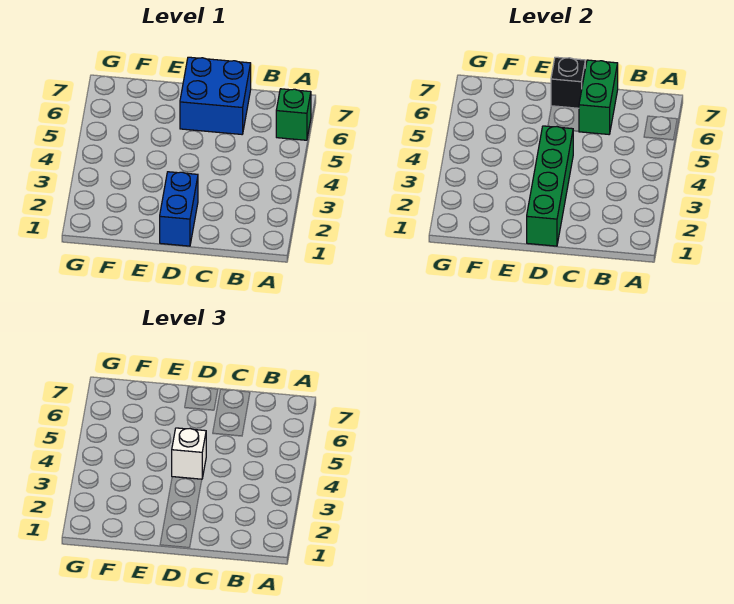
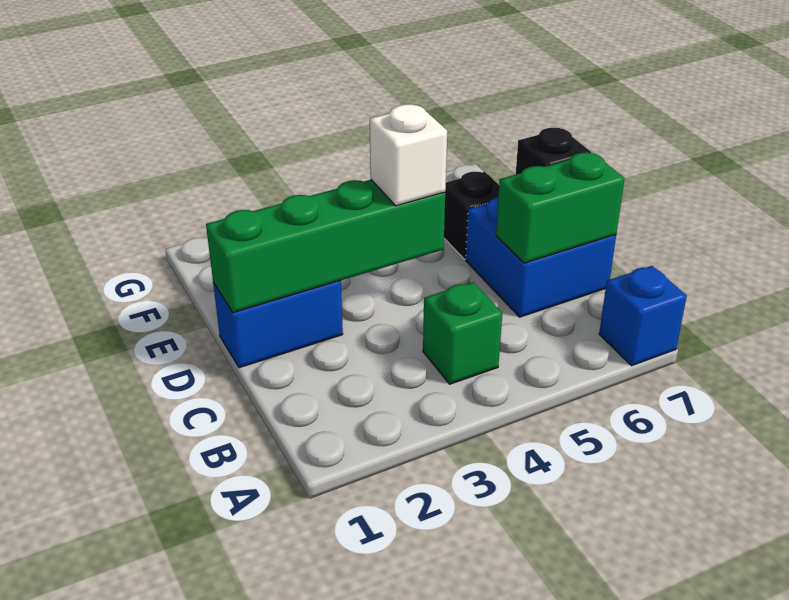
green 1x1 brick [276,89,311,140] -> green 1x1 brick moved to [423,282,502,384]
none -> blue 1x1 brick [599,266,687,366]
none -> black 1x1 brick [444,172,499,259]

